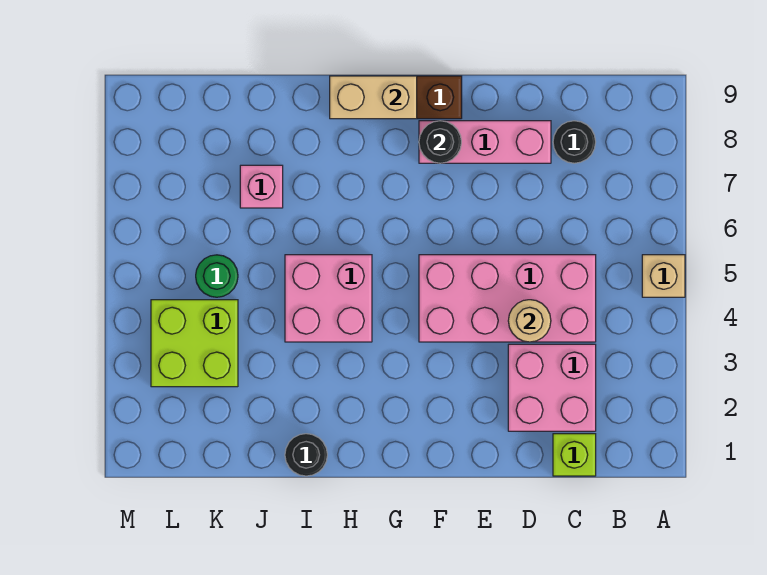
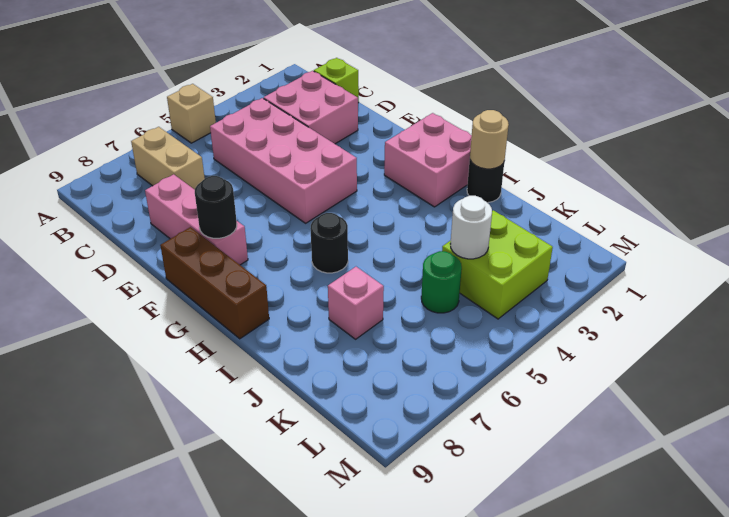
black 1x1 round brick [553,121,596,163] -> black 1x1 round brick moved to [310,213,348,273]
tan 1x1 round brick [508,300,551,342] -> tan 1x1 round brick moved to [470,110,509,169]
tan 1x2 brick [330,76,417,119] -> tan 1x2 brick moved to [131,127,205,190]
pink 2x2 brick [285,255,372,342] -> pink 2x2 brick moved to [384,113,472,207]
none -> white 1x1 round brick [450,196,492,259]

